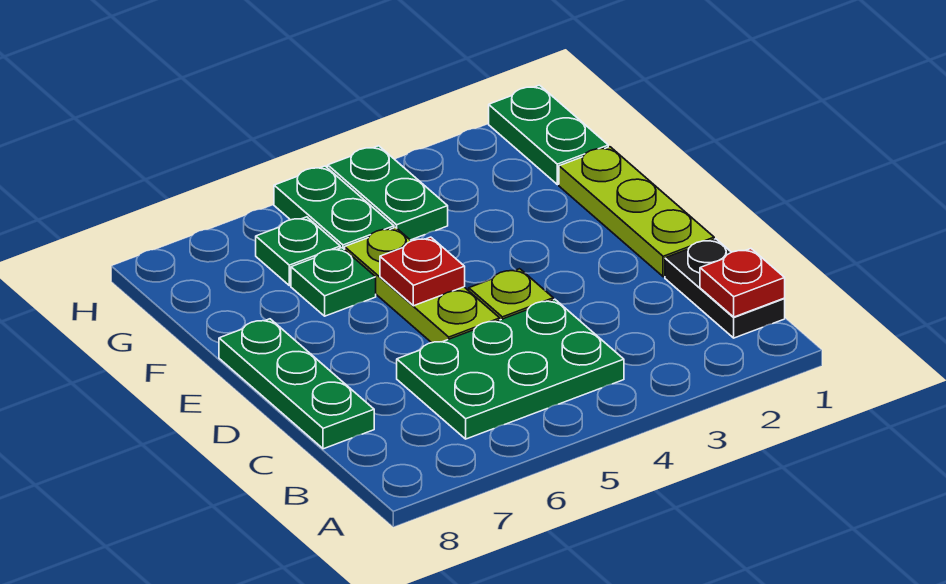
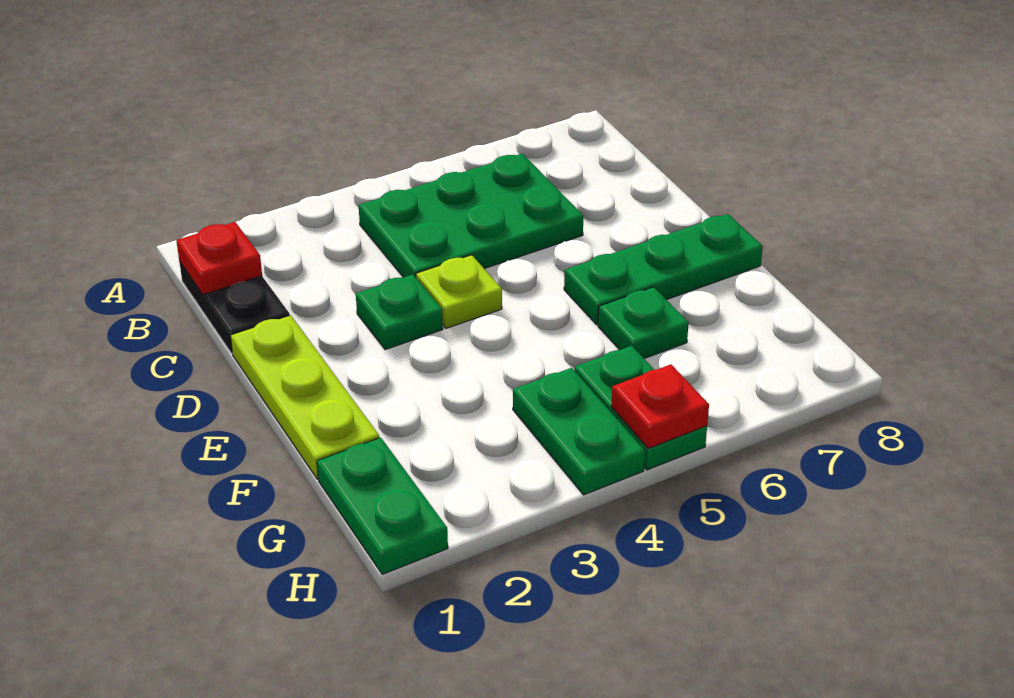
green 1x3 plate [219,319,374,449] -> green 1x3 plate turned to [564,214,763,325]
lime 1x3 plate [345,227,500,343] -> none
red 1x1 plate [380,237,465,306] -> red 1x1 plate moved to [611,364,709,449]
green 1x1 plate [256,217,340,286] -> green 1x1 plate moved to [356,275,443,350]

